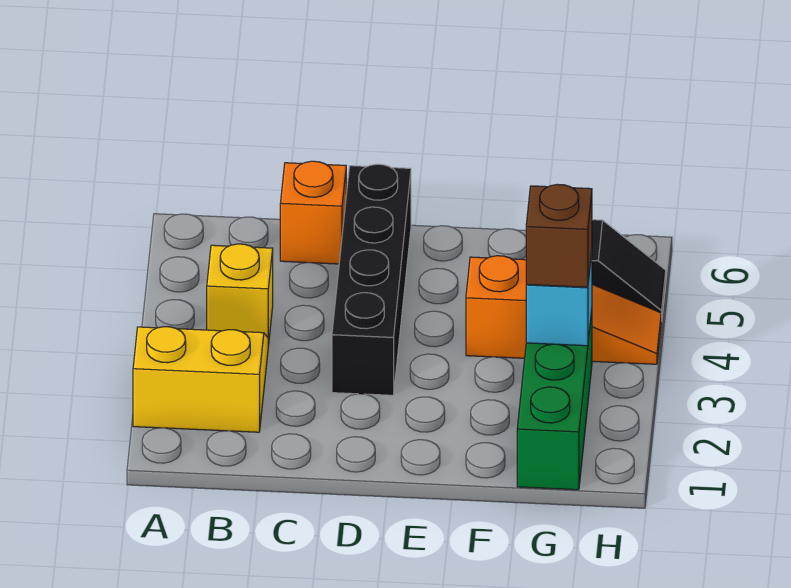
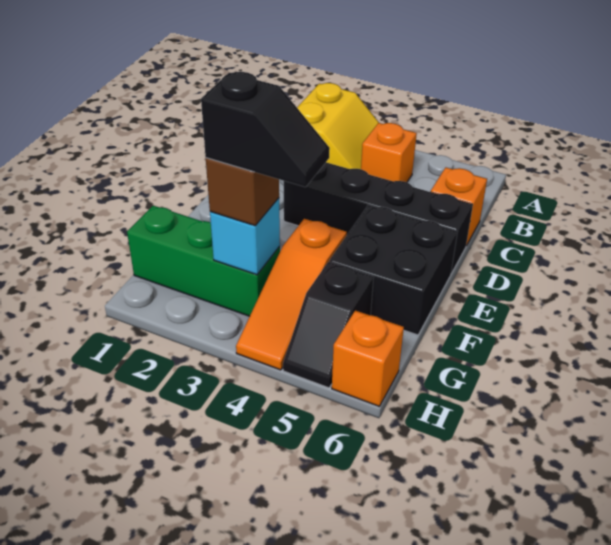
yellow 1x1 brick [207,244,273,346] -> orange 1x1 brick [361,123,417,182]
none -> black 2x2 brick [329,205,457,335]
none -> black 1x2 slope [201,72,330,187]
none -> orange 1x1 brick [332,311,404,406]

